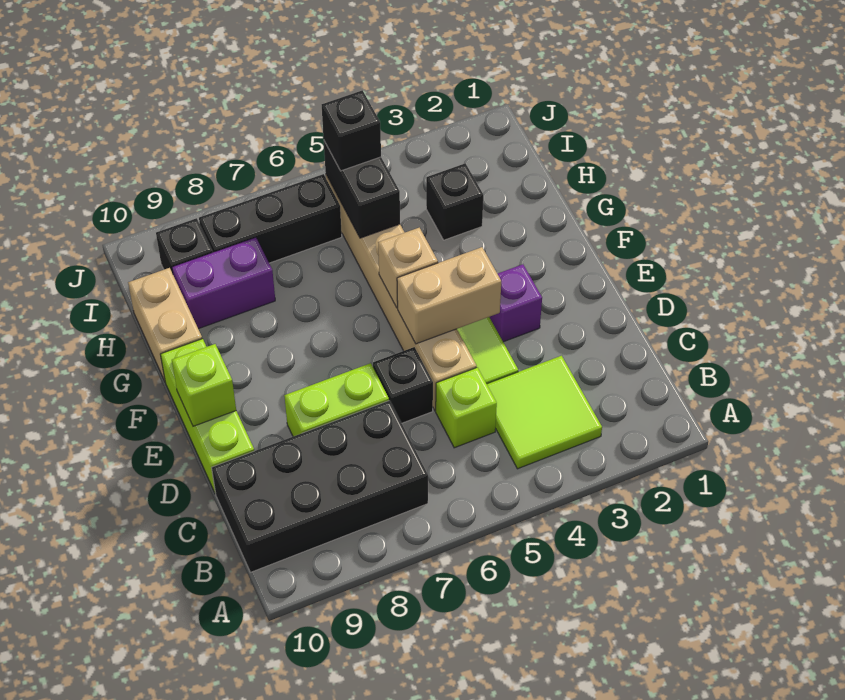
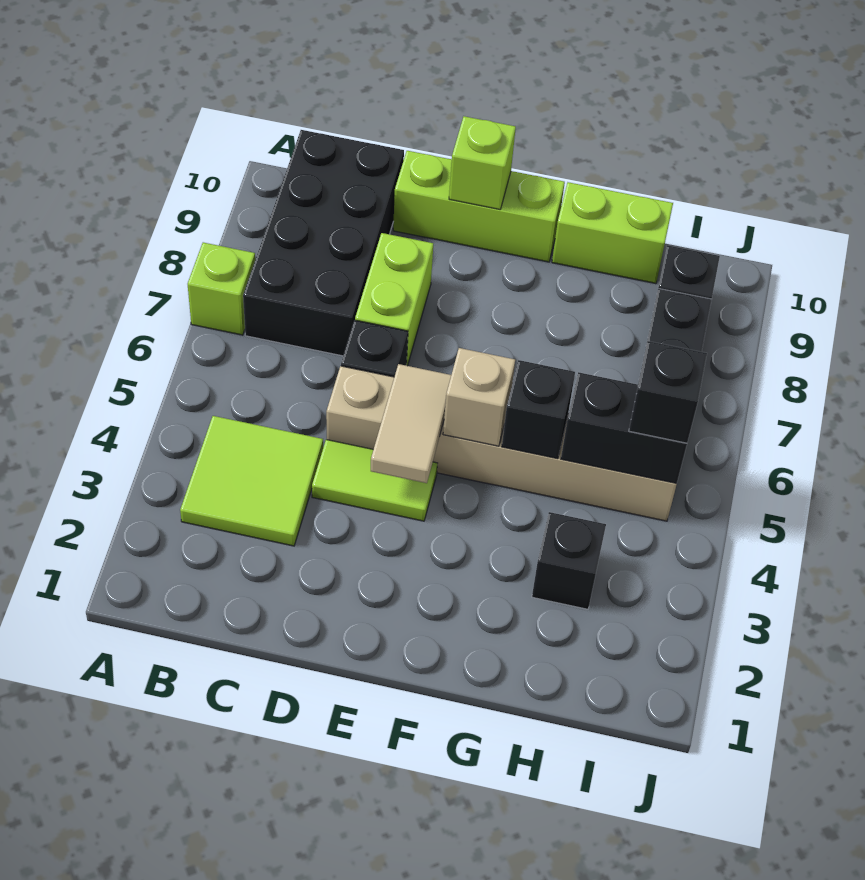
lime 1x1 brick [436,367,497,448] -> lime 1x1 brick moved to [188,242,255,335]
purple 1x1 brick [490,264,542,342] -> none
tan 1x2 brick [397,247,501,344] -> tan 1x2 tile [371,364,451,483]
none -> black 1x1 brick [502,360,575,459]
tan 1x2 brick [128,268,202,381] -> lime 1x2 brick [552,182,673,284]
purple 1x2 brick [172,237,275,329] -> none

